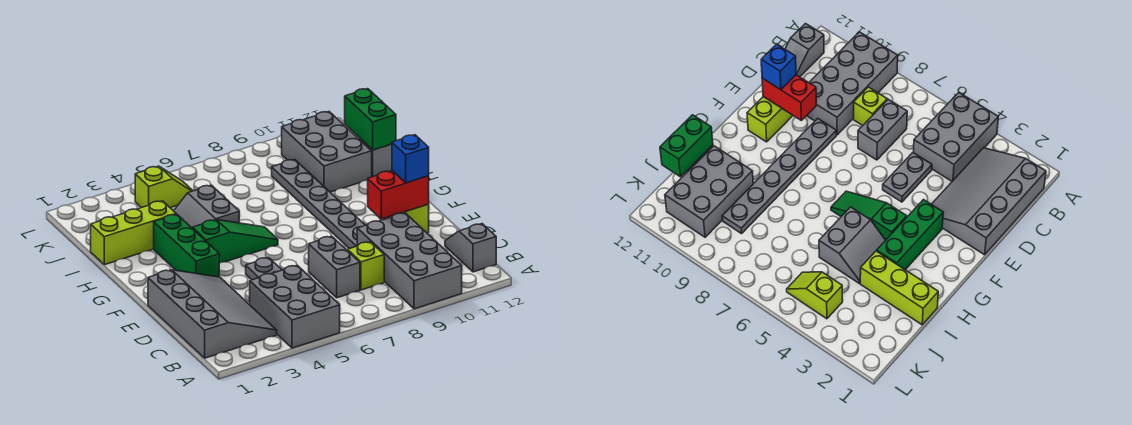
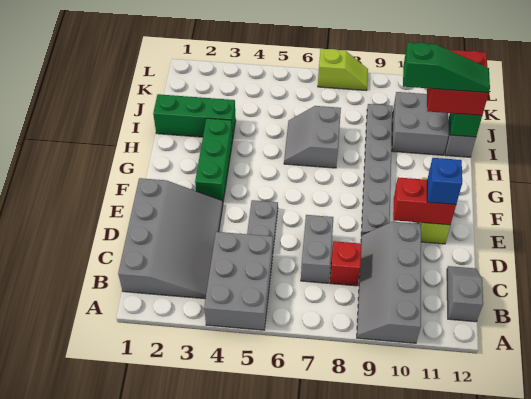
grey 2x4 brick [357,213,462,309] -> grey 2x4 slope [357,222,421,343]
lime 1x1 brick [347,242,384,290] -> red 1x1 brick [330,241,361,286]
green 1x3 slope [192,220,278,263] -> green 1x3 slope moved to [403,43,490,93]
grey 2x2 slope [174,185,239,228] -> grey 2x2 slope moved to [284,106,341,168]
lime 1x3 brick [91,201,176,265] -> green 1x3 brick [153,94,236,138]
grey 2x3 brick [282,112,372,192] -> grey 2x2 brick [392,92,449,155]
none -> red 2x2 brick [427,49,489,115]
lime 1x2 slope [135,166,193,208] -> lime 1x2 slope moved to [318,49,368,90]

